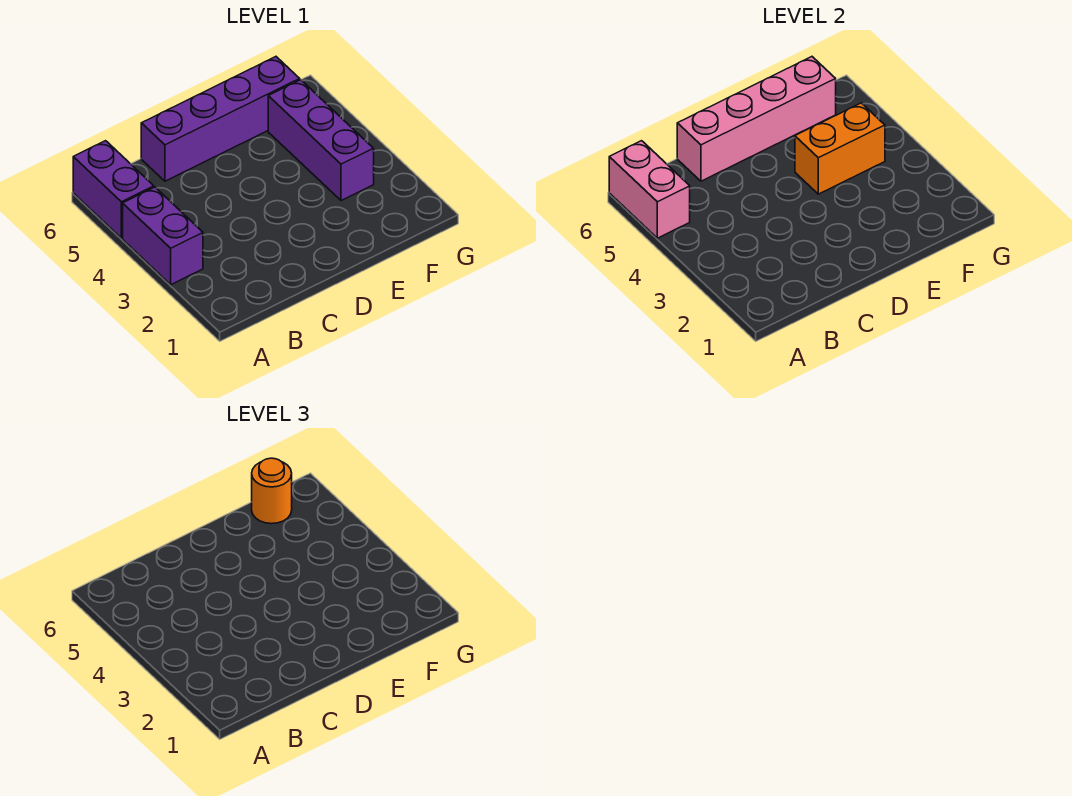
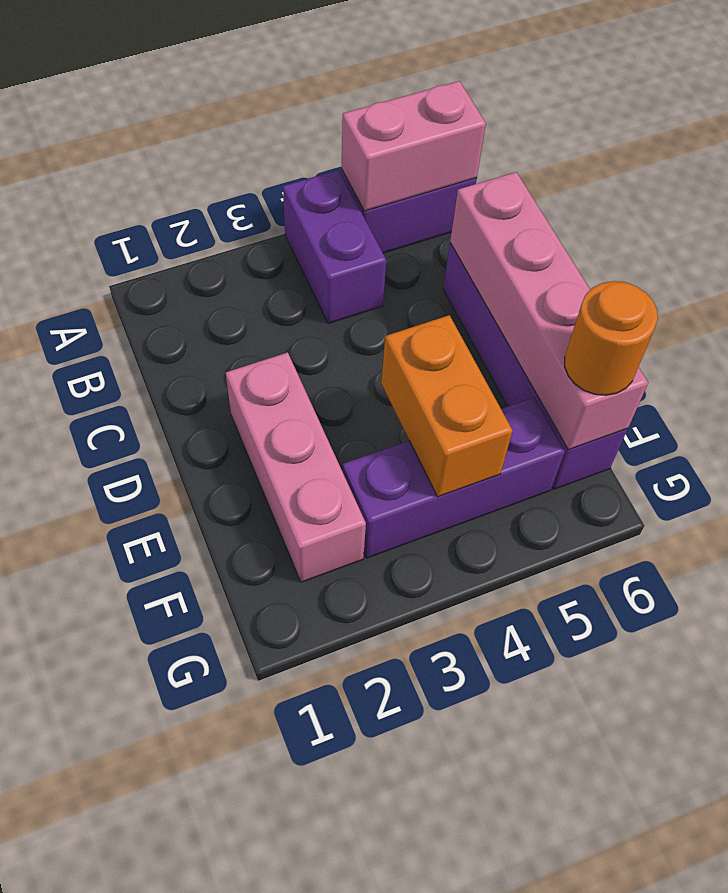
purple 1x2 brick [123,187,203,285] -> purple 1x2 brick turned to [283,170,386,324]
none -> pink 1x3 brick [226,352,366,582]

